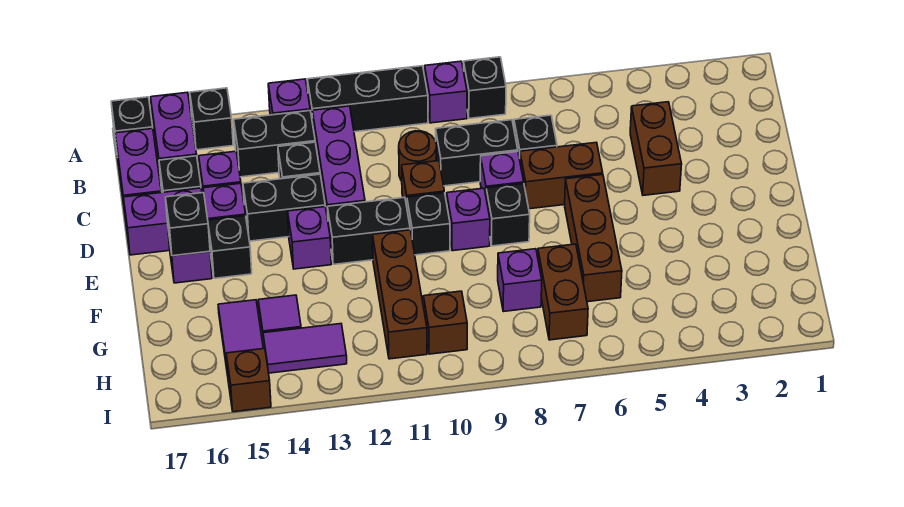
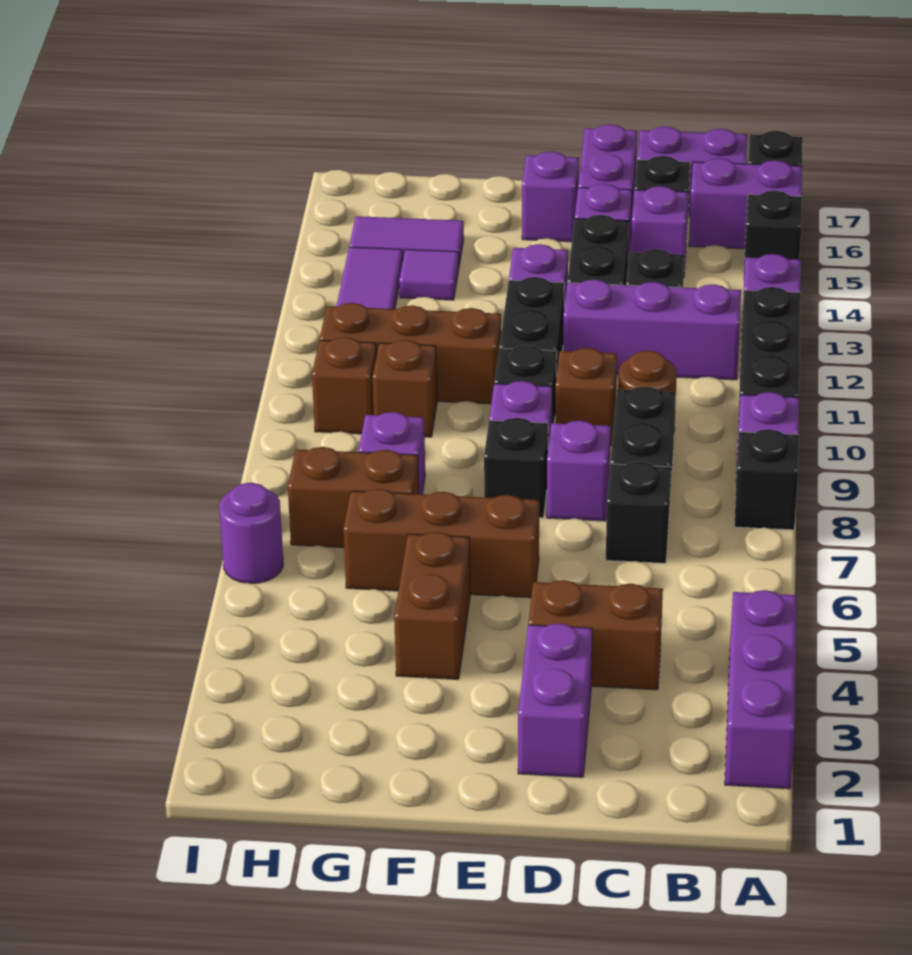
none -> purple 1x3 brick [725,590,797,789]
black 1x2 brick [234,111,315,177] -> none
none -> purple 1x2 brick [518,623,592,777]
brown 1x2 brick [520,142,603,209] -> brown 1x2 brick moved to [394,532,470,679]
black 1x1 brick [208,216,252,278] -> none
black 1x1 brick [165,192,210,256] -> none
none -> purple 1x1 round brick [219,483,283,583]
brown 1x1 brick [226,348,271,412] -> brown 1x1 brick moved to [373,340,437,437]

